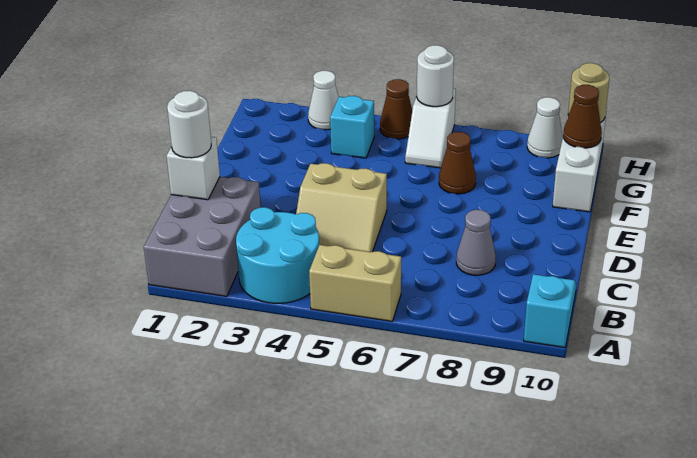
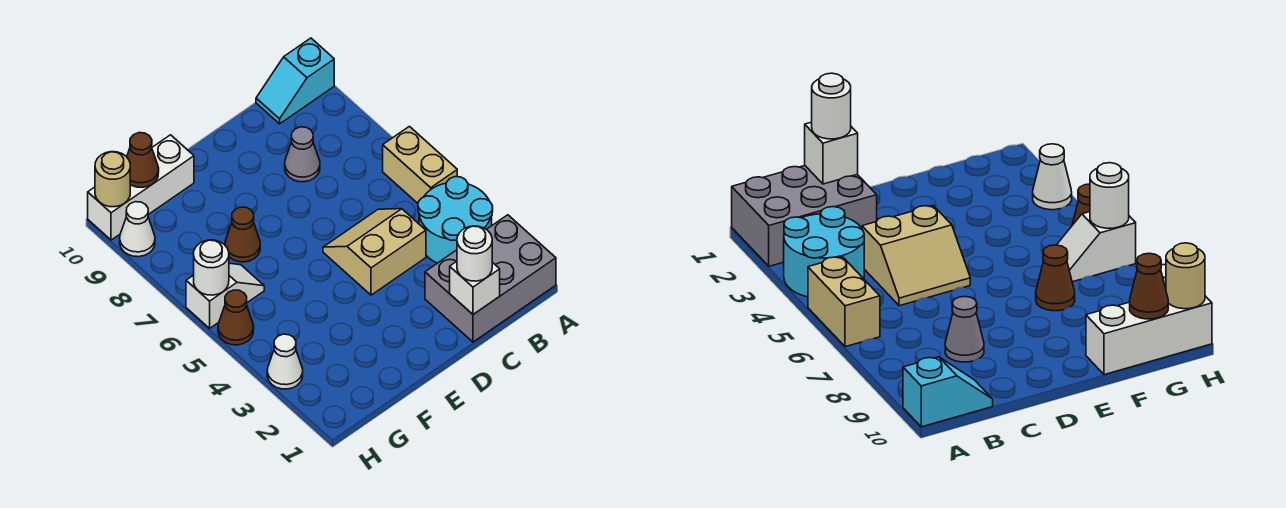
tan 2x2 slope [296,163,387,252] -> tan 2x2 slope turned to [323,209,426,295]
cyan 1x1 brick [330,96,374,158] -> none

